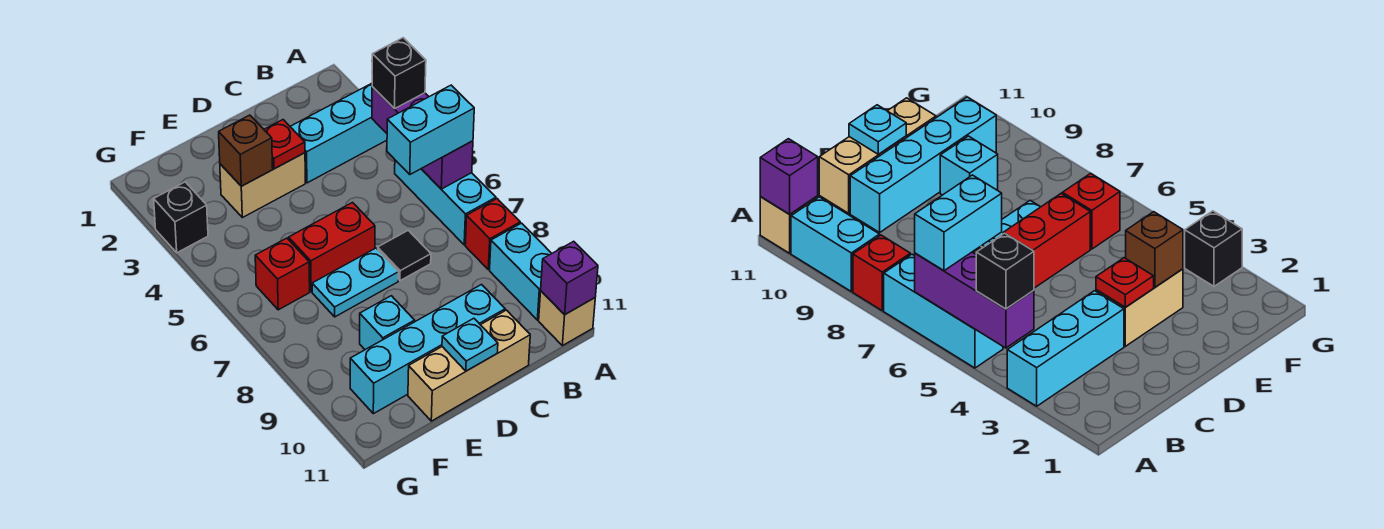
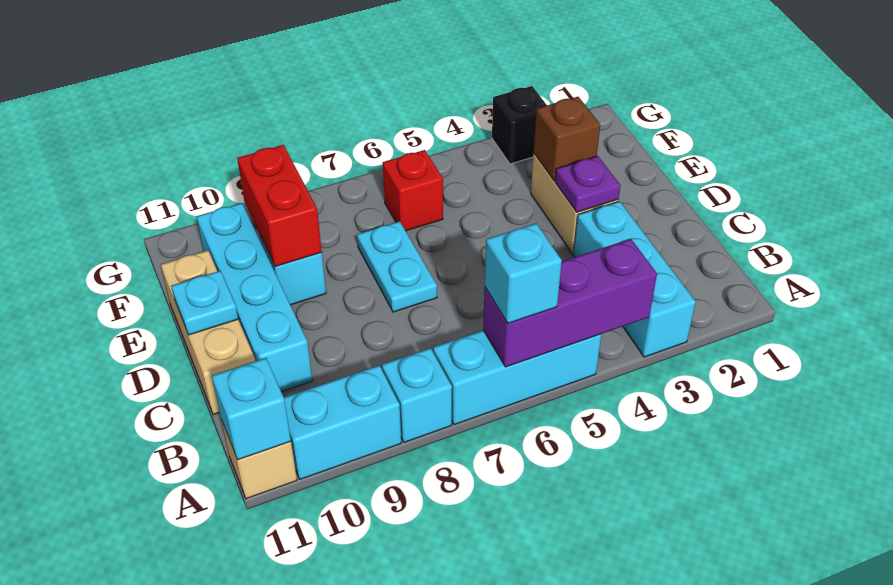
black 1x1 brick [372,38,426,109] -> none
cyan 1x2 brick [387,85,474,174] -> cyan 1x1 brick [485,223,562,323]
red 1x1 brick [465,199,520,270] -> cyan 1x1 brick [382,348,452,442]
purple 1x1 brick [541,241,598,315] -> cyan 1x1 brick [212,358,291,460]
black 1x1 tile [378,230,431,281] -> none
red 1x1 plate [264,120,305,169] -> purple 1x1 plate [555,156,620,212]
red 1x2 brick [289,203,375,292] -> red 1x2 brick moved to [237,145,322,267]

